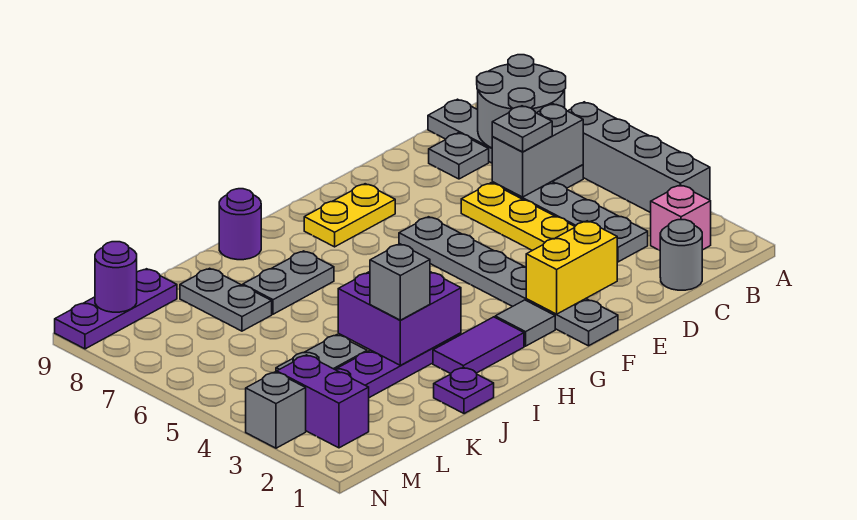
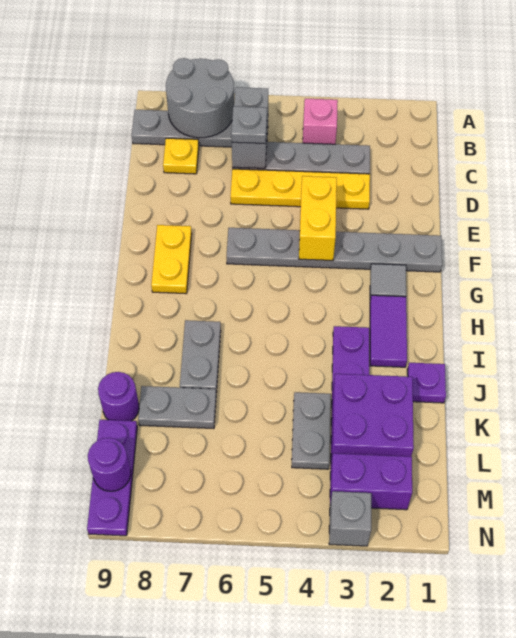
grey 1x4 brick [568,102,710,213] -> none
pink 1x1 brick [651,185,711,251] -> pink 1x1 brick moved to [303,99,338,144]
grey 1x1 round brick [660,220,702,290] -> none
grey 1x1 plate [429,133,489,179] -> yellow 1x1 plate [163,138,199,174]
yellow 1x2 brick [526,221,617,314] -> yellow 1x2 brick moved to [299,176,337,261]
purple 2x2 brick [338,272,461,365] -> purple 2x2 brick moved to [331,374,414,462]
purple 1x1 round brick [219,189,261,260] -> purple 1x1 round brick moved to [98,372,139,421]
grey 1x1 brick [370,244,430,320] -> none

